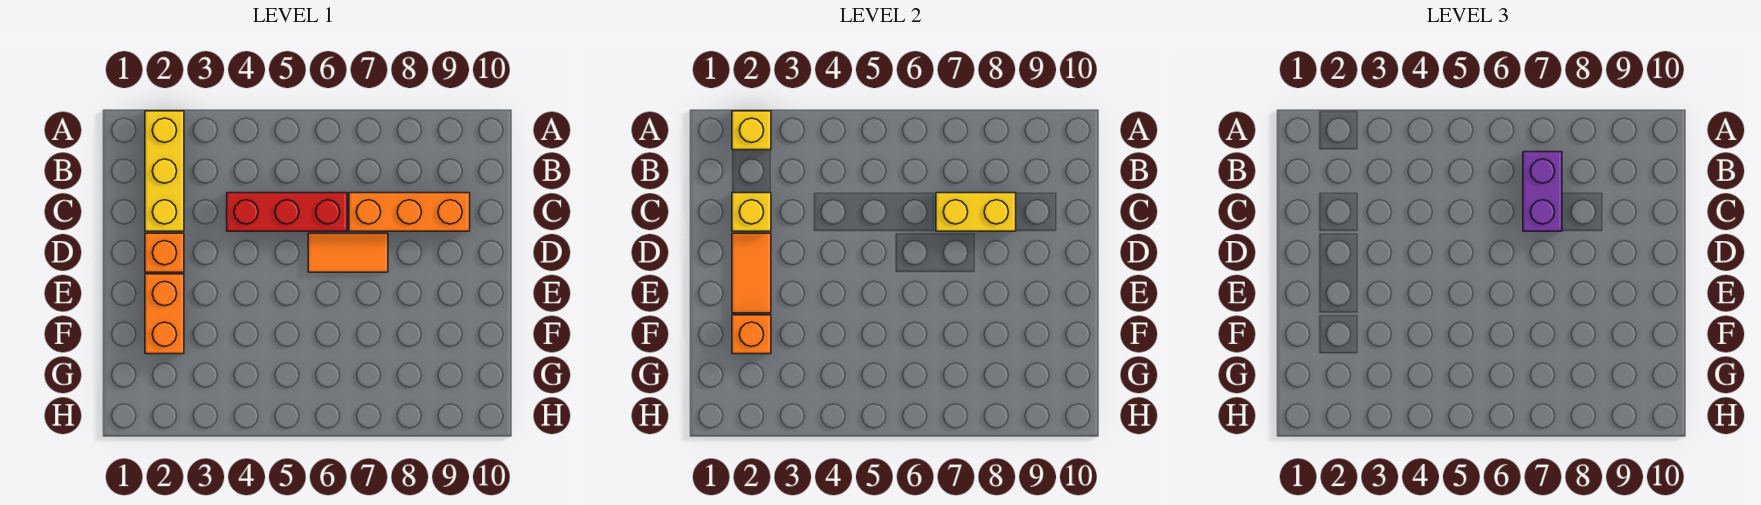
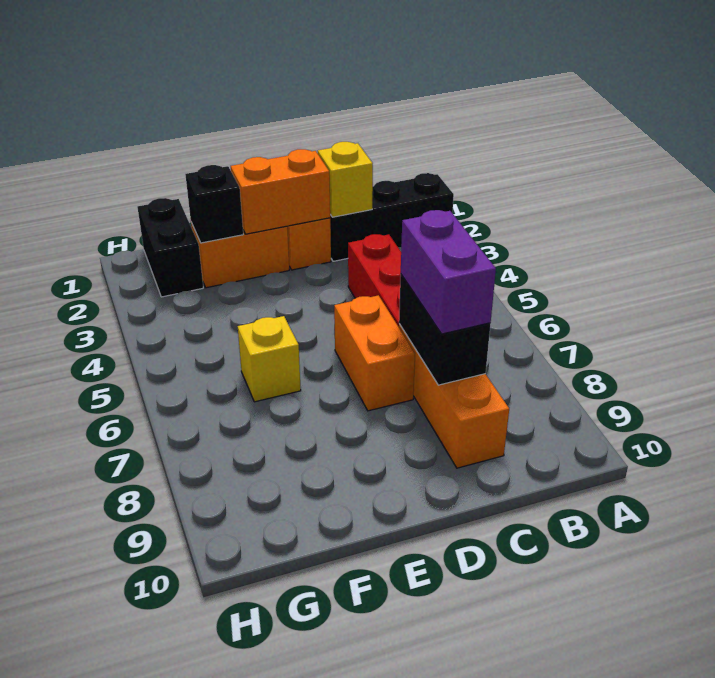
yellow 1x3 brick [145,111,184,231] -> black 1x3 brick [330,173,454,261]
yellow 1x1 brick [732,111,771,150] -> yellow 1x1 brick moved to [238,316,301,402]
purple 1x2 brick [1523,152,1562,231] -> purple 1x2 brick turned to [401,210,496,334]
yellow 1x2 brick [936,193,1016,231] -> black 1x2 brick [399,275,491,385]
orange 1x2 tile [732,233,771,313] -> orange 1x2 brick [231,149,330,234]
orange 1x2 tile [308,233,388,272] -> orange 1x2 brick [334,295,415,411]
orange 1x1 brick [732,315,771,354] -> black 1x1 brick [185,165,243,243]
none -> black 1x2 brick [138,198,203,297]

